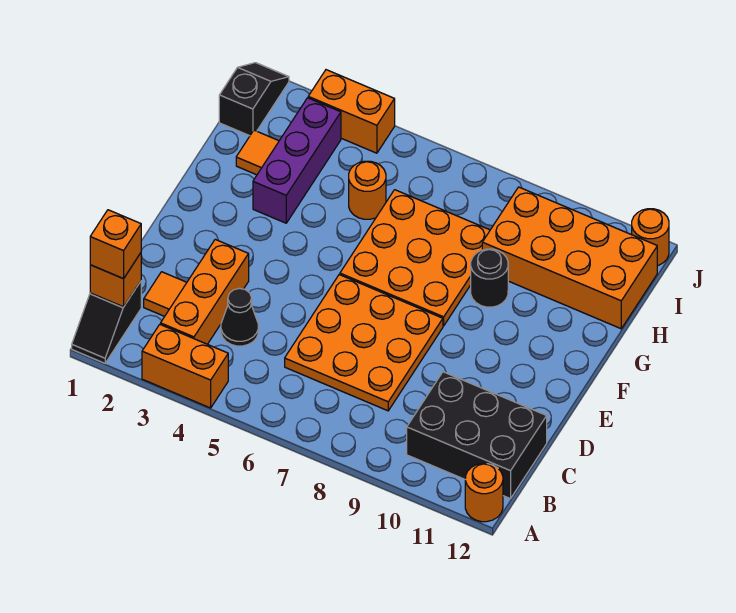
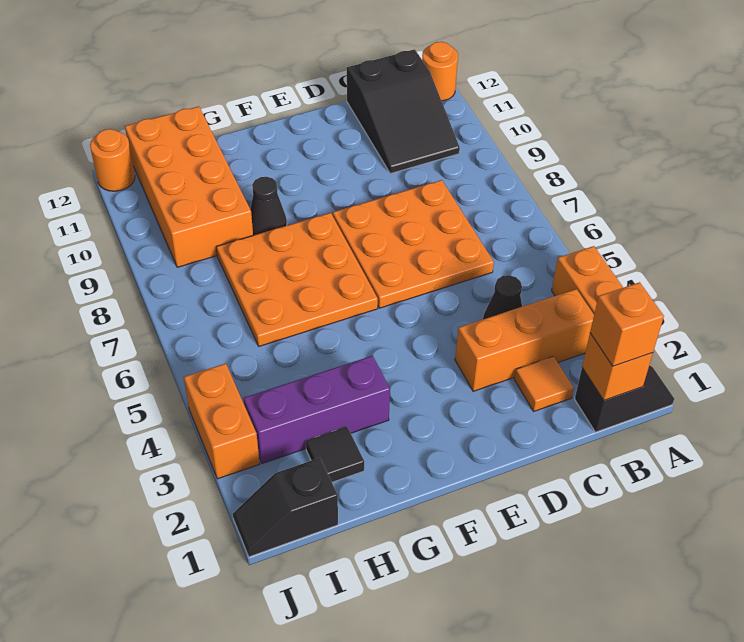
black 2x3 brick [407,372,547,499] -> black 2x3 slope [347,49,460,174]
black 1x1 round brick [471,249,508,307] -> black 1x1 cone [250,177,287,235]
orange 1x1 tile [236,130,279,175] -> black 1x1 tile [306,427,364,482]
orange 1x1 round brick [349,161,386,219] -> none

